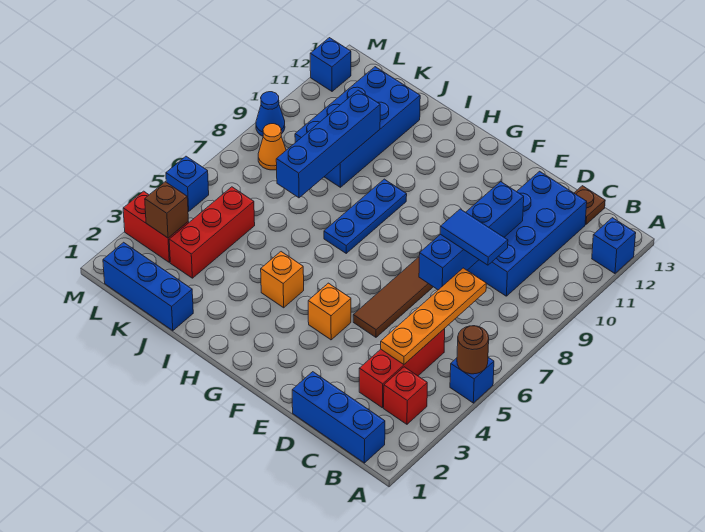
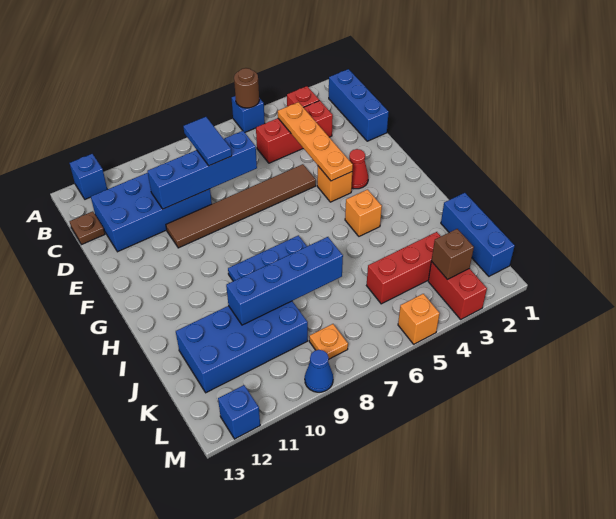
orange 1x4 plate [381,268,486,364] -> orange 1x4 plate turned to [278,102,353,181]
none -> red 1x1 cone [349,149,368,189]
orange 1x1 cone [258,124,286,170] -> orange 1x1 plate [309,324,348,359]
blue 1x1 brick [166,156,209,211] -> orange 1x1 brick [398,294,440,344]

